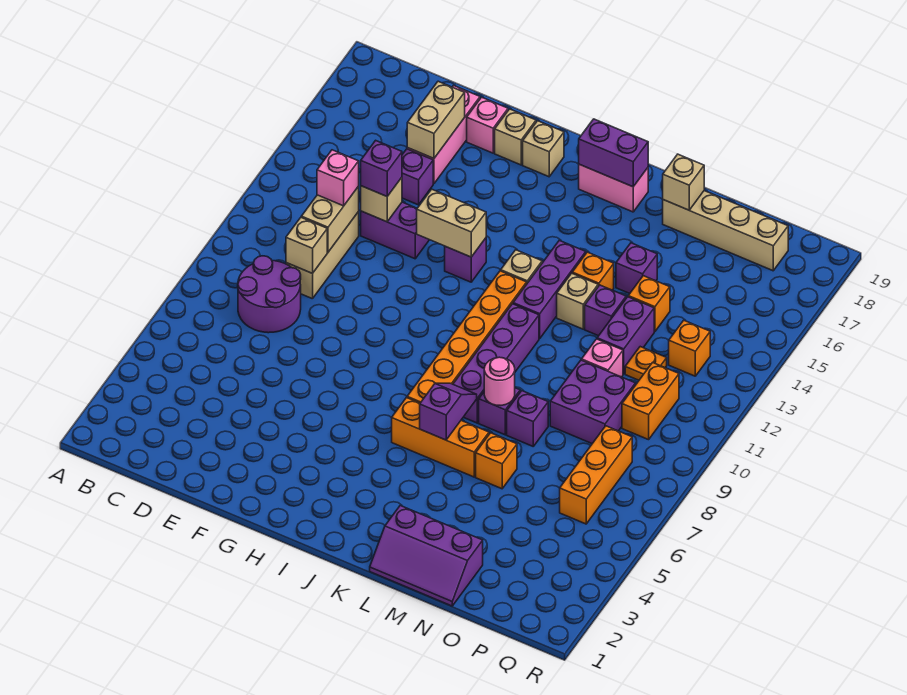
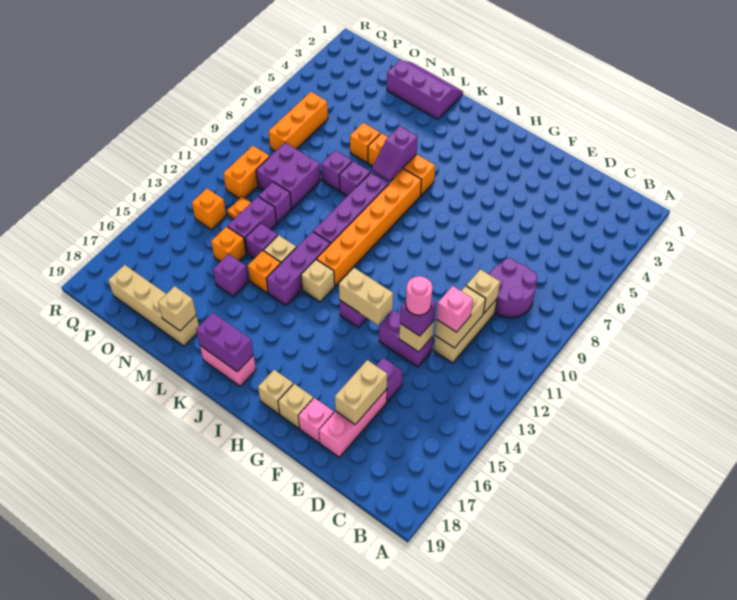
pink 1x1 round brick [484,357,515,405] -> pink 1x1 round brick moved to [406,276,433,315]
pink 1x1 brick [582,339,623,377] -> purple 1x1 brick [259,182,292,223]

